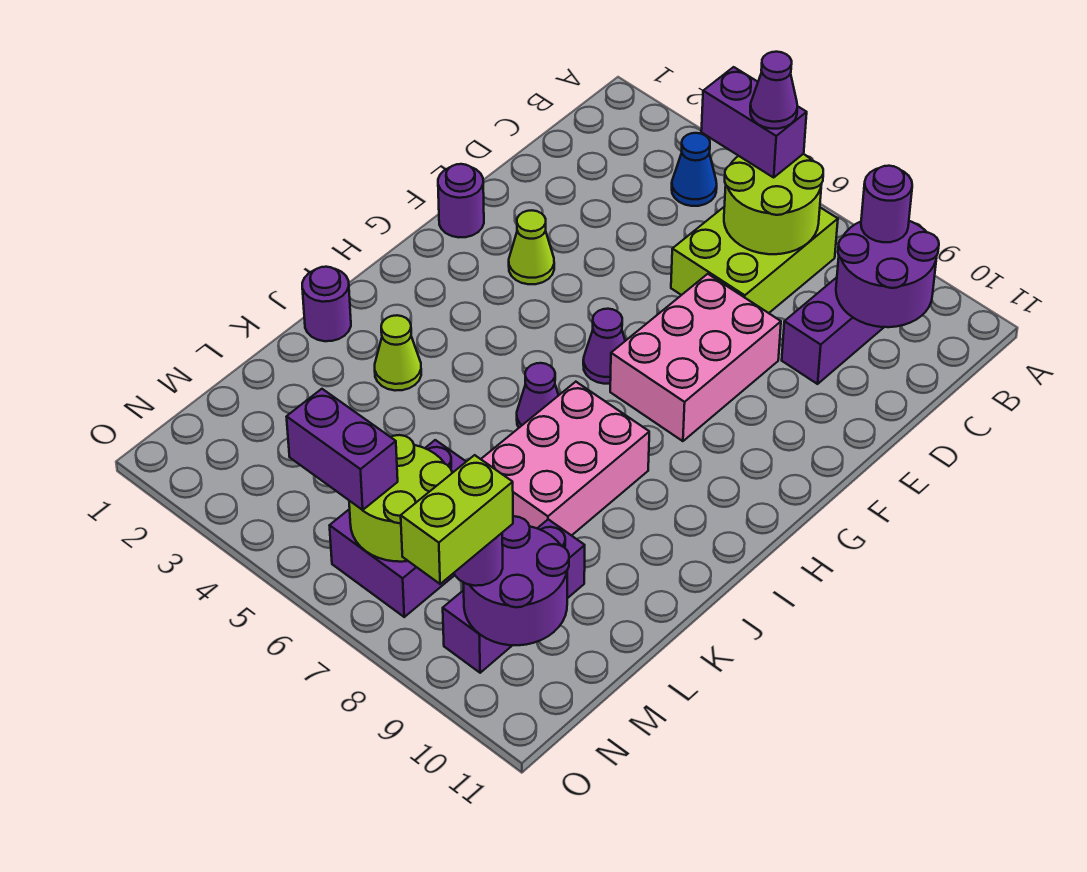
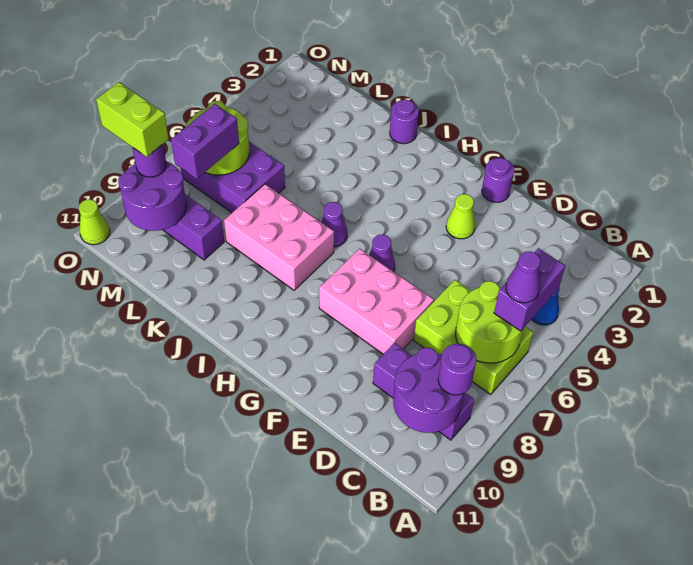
lime 1x1 cone [375,315,421,391] -> lime 1x1 cone moved to [79,199,110,245]
purple 1x2 brick [287,389,398,510] -> purple 1x2 brick moved to [171,104,239,179]

